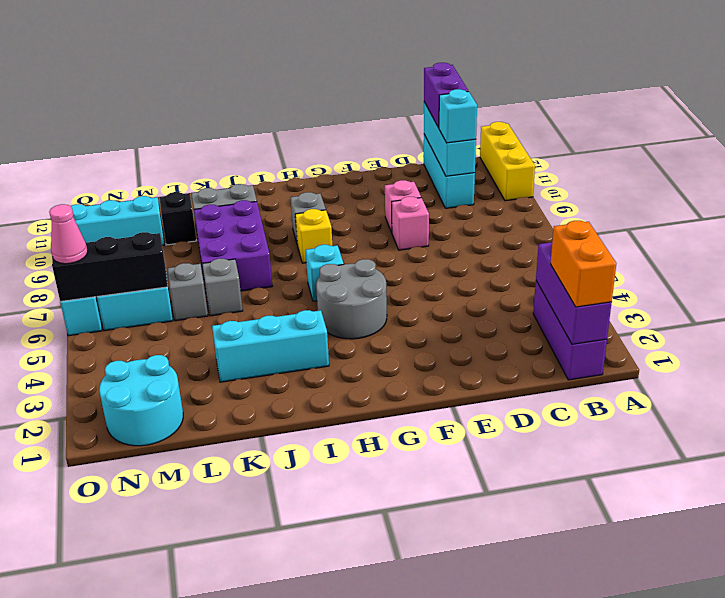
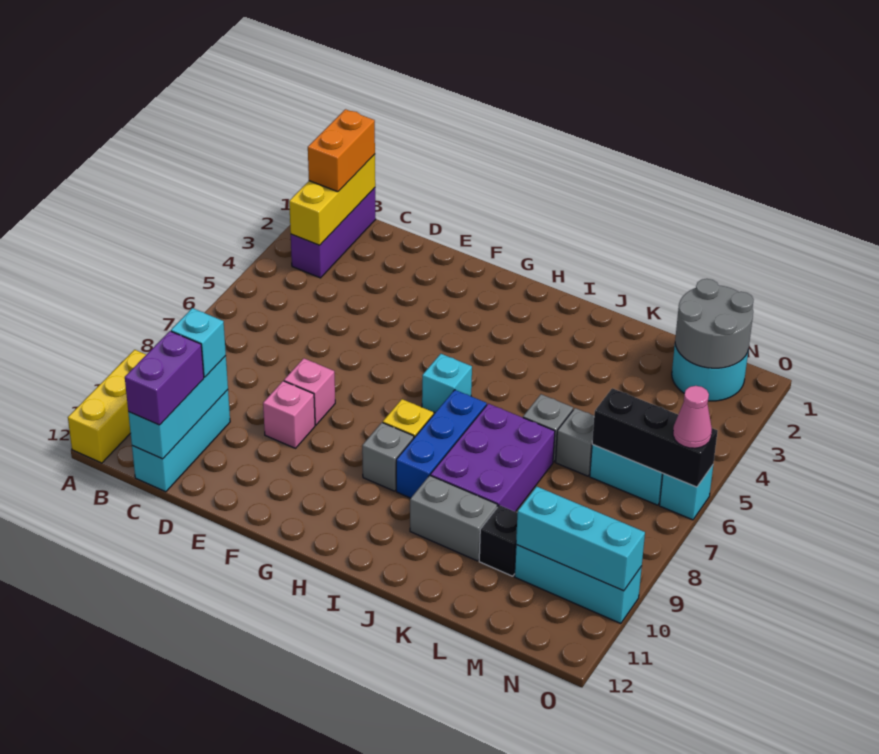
purple 1x3 brick [536,242,612,344] -> yellow 1x3 brick [289,154,375,245]
grey 2x2 round brick [316,259,387,339] -> grey 2x2 round brick moved to [675,279,754,368]
cyan 1x3 brick [212,310,329,382] -> cyan 1x3 brick moved to [516,486,645,591]
none -> blue 1x3 brick [396,390,487,498]

